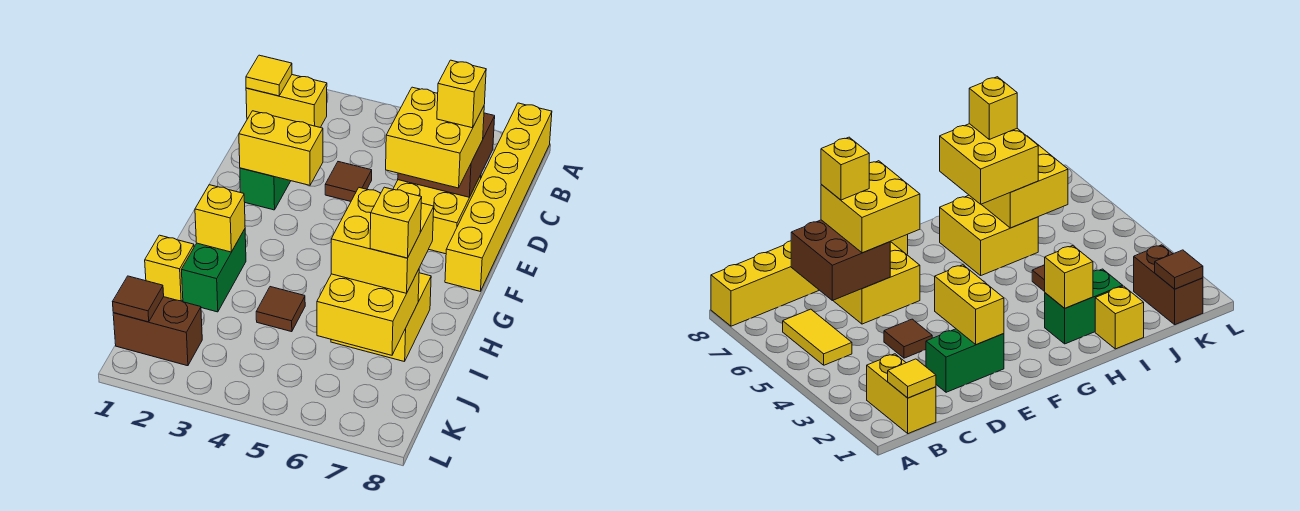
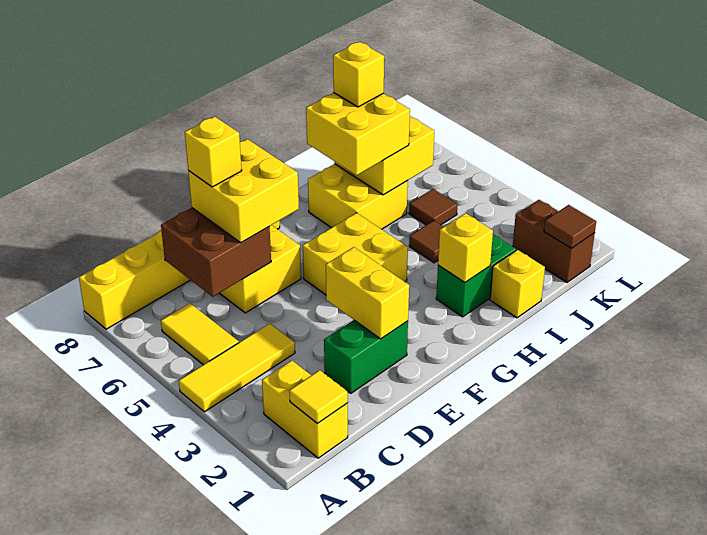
none -> yellow 1x3 tile [179,323,295,412]
brown 1x1 tile [325,162,372,201] -> brown 1x1 tile moved to [409,189,458,225]
none -> yellow 2x2 brick [303,213,408,295]

